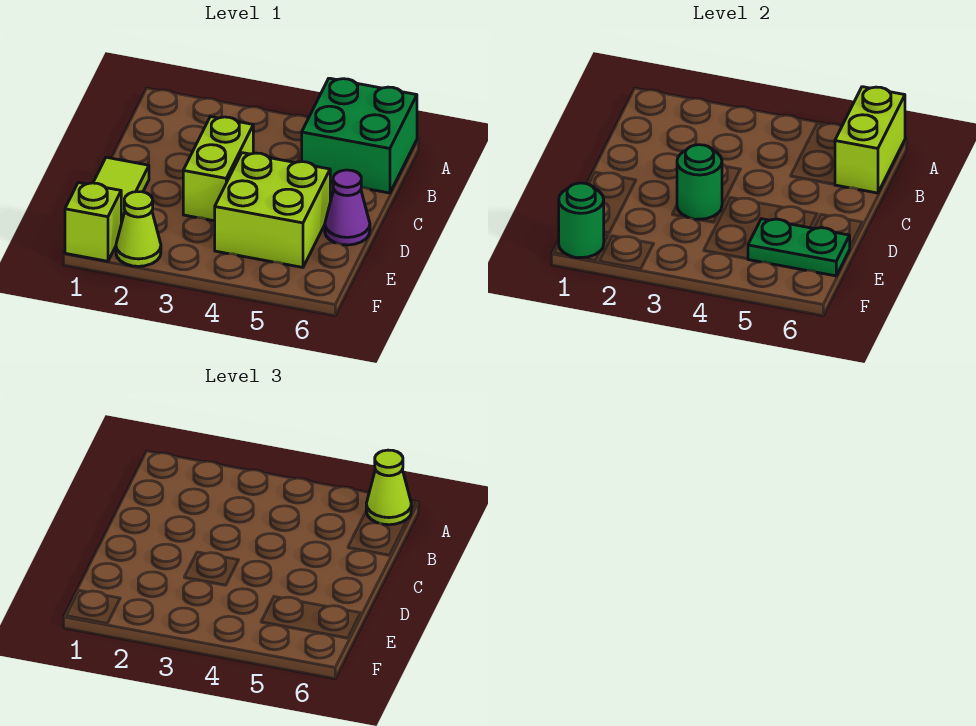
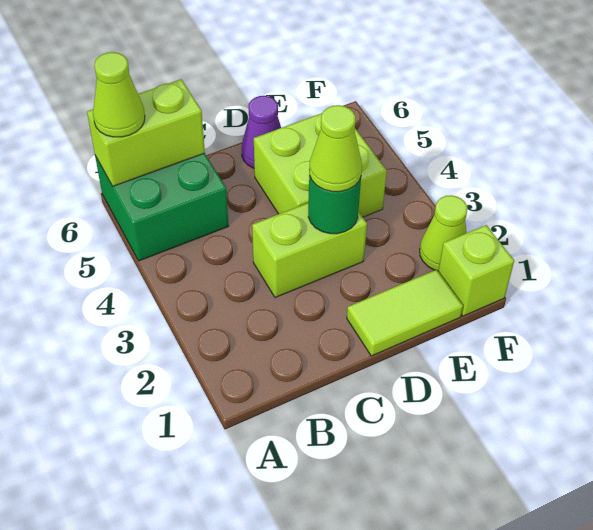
none -> lime 1x1 cone [309,105,362,192]
green 1x2 plate [748,219,850,276] -> none
green 1x1 round brick [559,183,604,258] -> none

